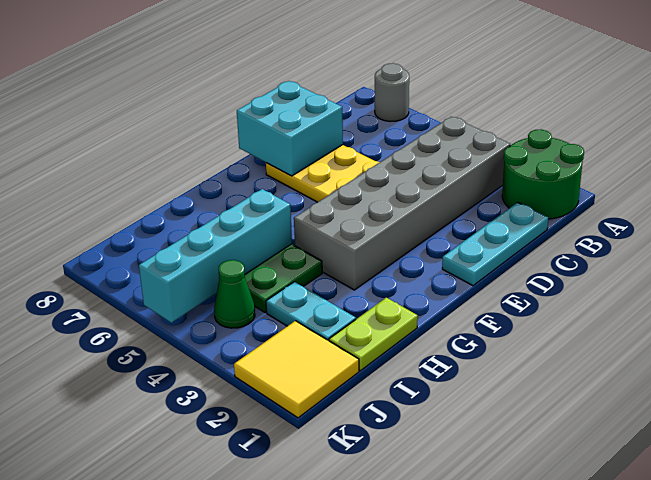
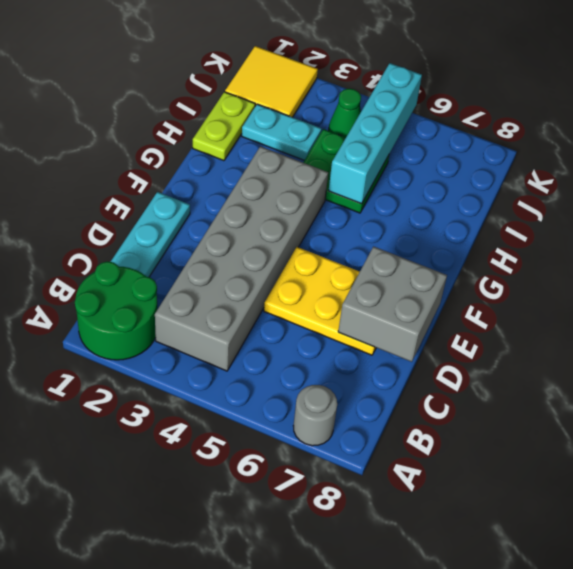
cyan 2x2 brick [237,81,343,176] -> grey 2x2 brick [338,247,447,362]

